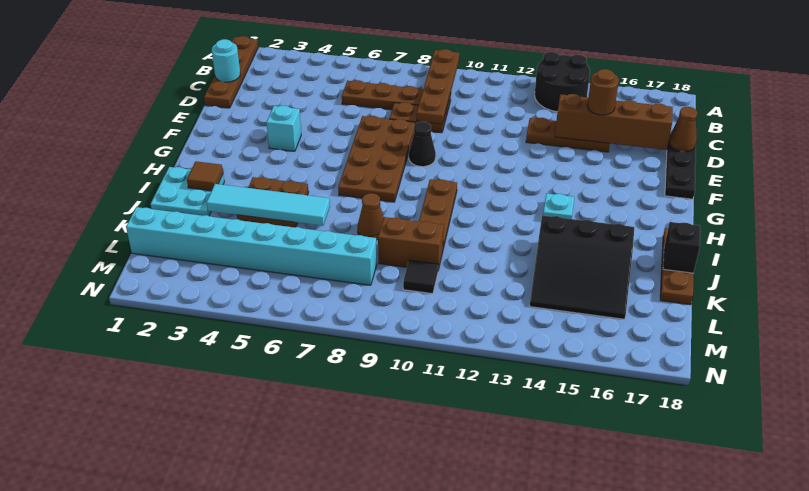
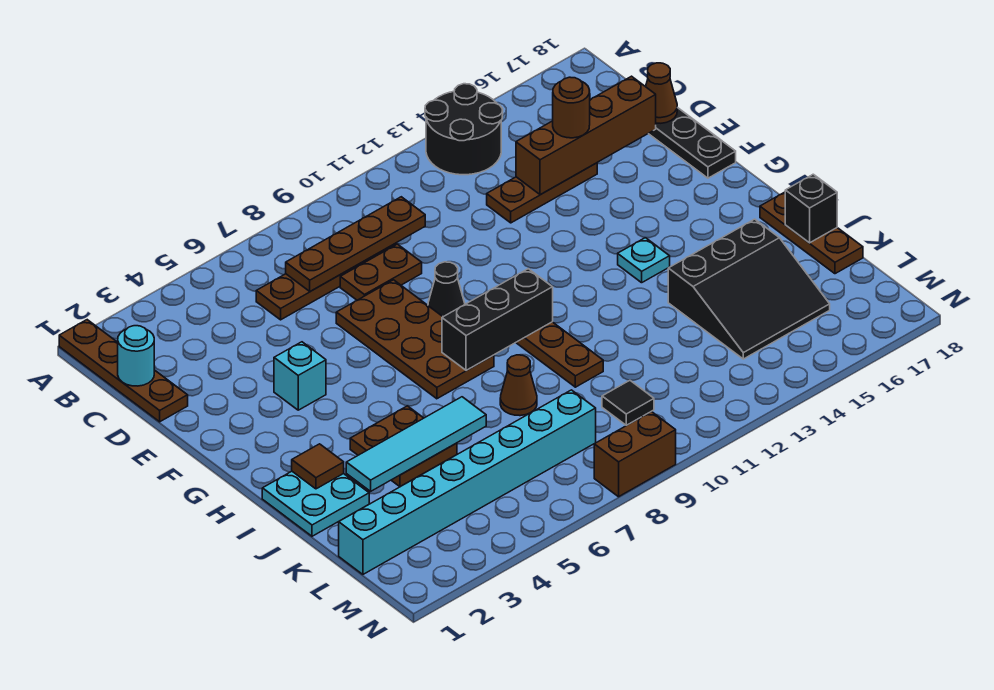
brown 1x4 plate [417,49,459,124] -> brown 1x4 plate turned to [286,197,425,291]
none -> black 1x3 brick [442,269,553,371]
brown 1x2 brick [378,217,444,270] -> brown 1x2 brick moved to [594,411,676,497]

